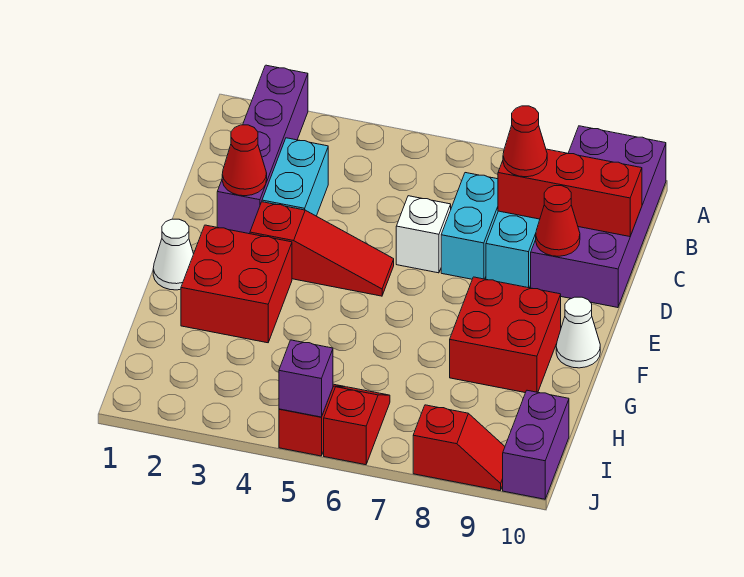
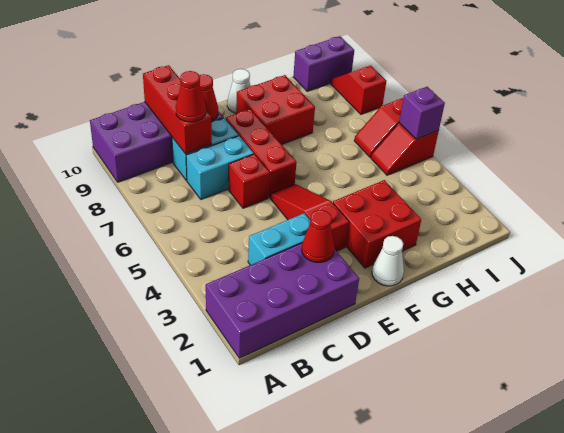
purple 1x4 brick [217,65,308,234] -> purple 2x4 brick [206,243,359,358]
white 1x1 brick [396,196,451,273] -> red 1x1 brick [228,154,270,208]
none -> red 1x3 brick [226,109,296,197]

